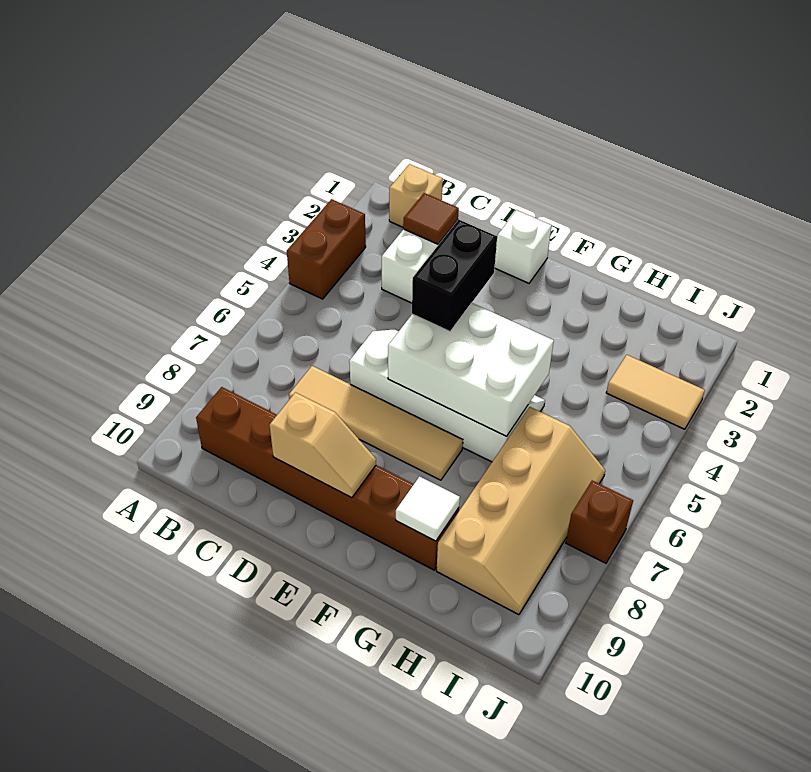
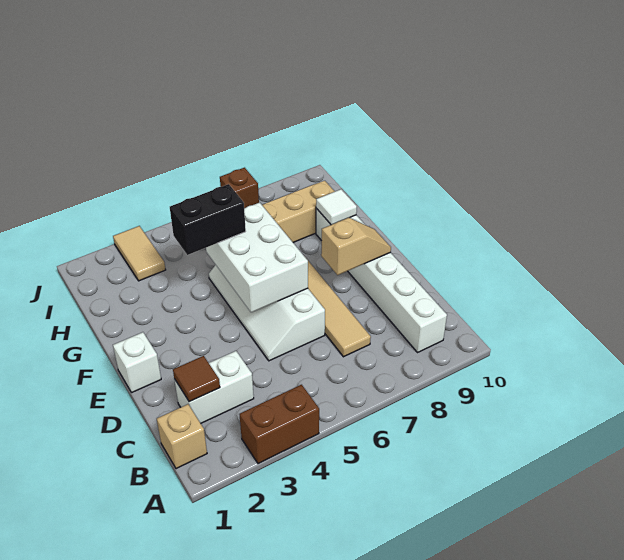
brown 1x6 brick [196,387,459,570] -> white 1x6 brick [316,208,447,352]
tan 1x2 slope [270,393,376,498] -> tan 1x2 slope turned to [321,218,391,275]
black 1x2 brick [412,220,497,331] -> black 1x2 brick moved to [170,184,246,255]

